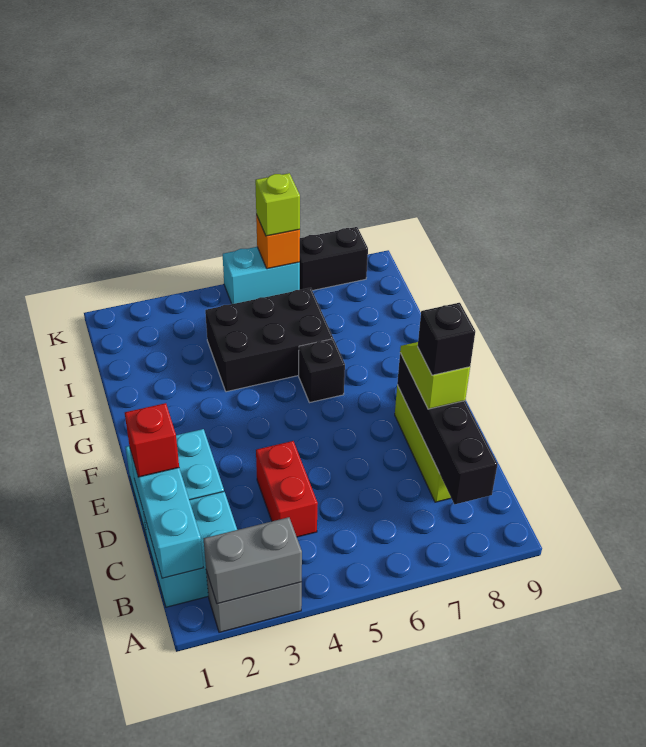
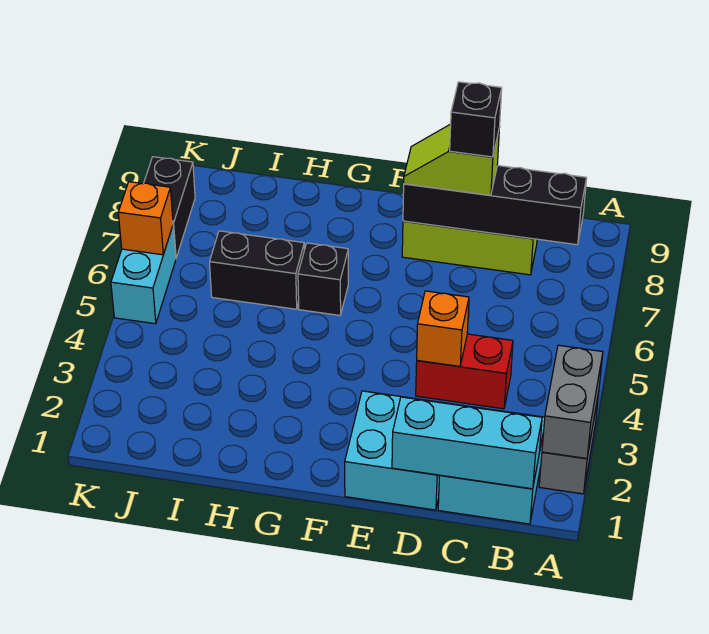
red 1x1 brick [125,403,179,477] -> none
none -> orange 1x1 brick [417,291,469,366]
black 2x3 brick [205,288,333,392] -> black 1x2 brick [210,231,304,309]
lime 1x1 brick [255,173,300,236] -> none

